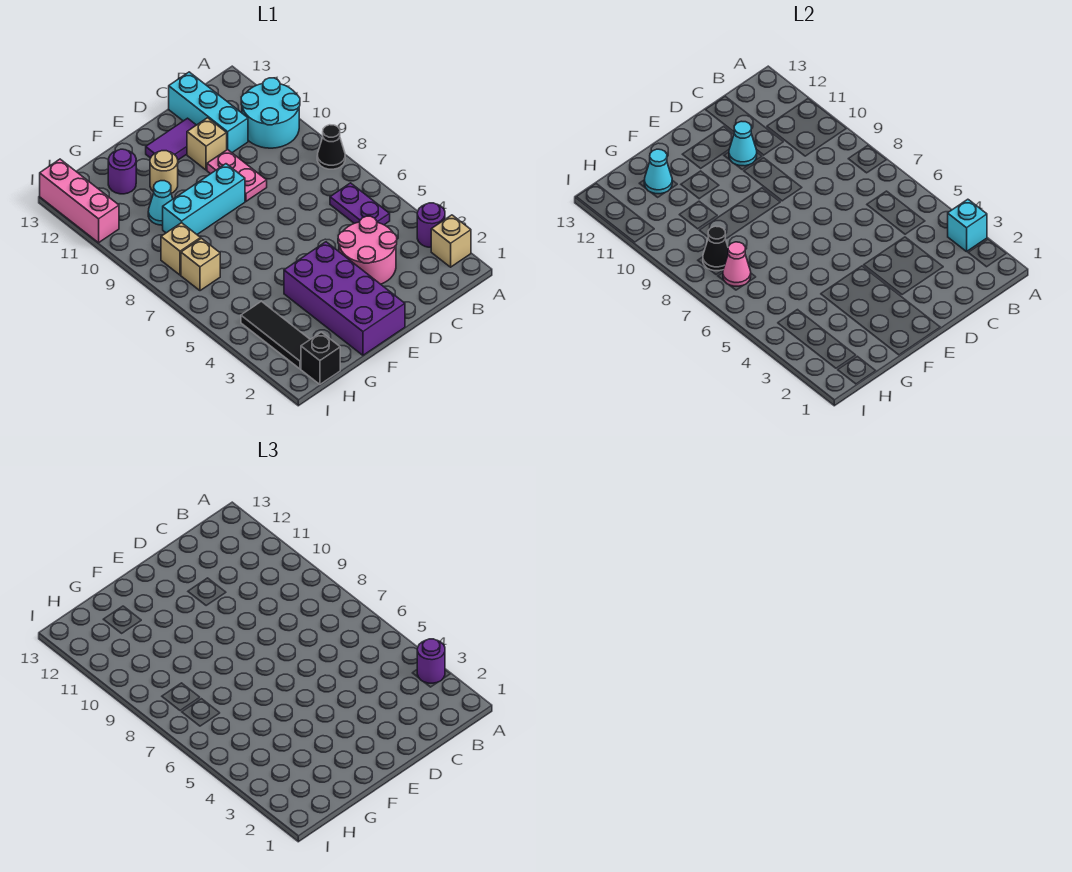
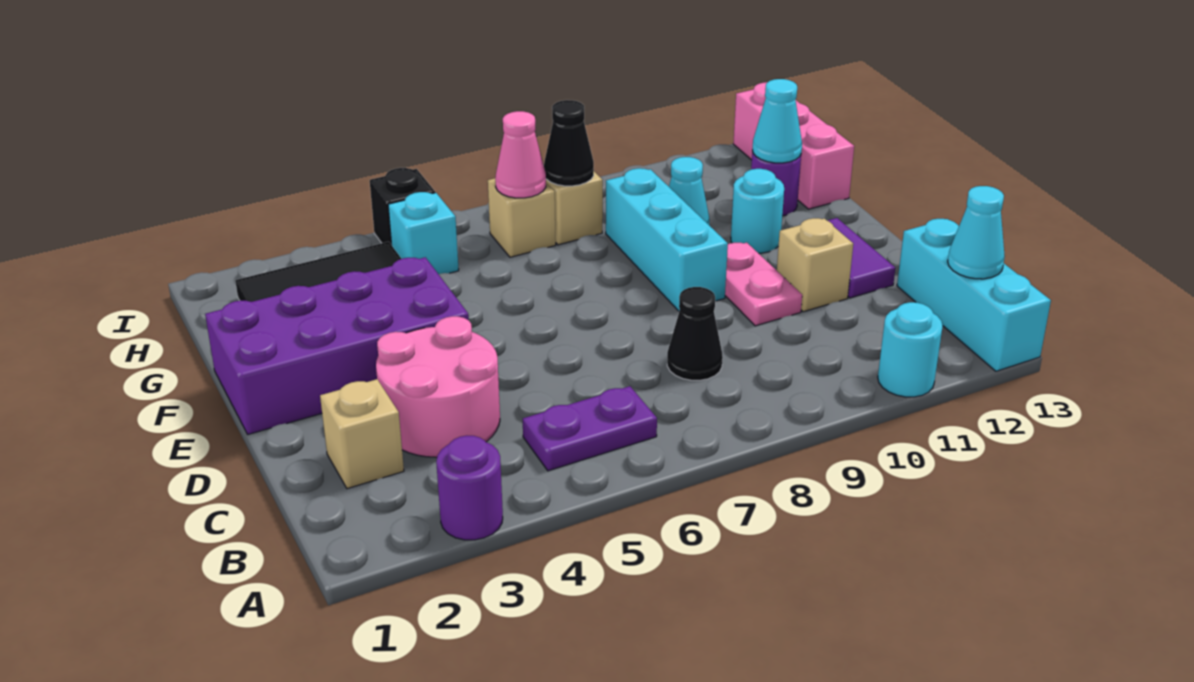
tan 1x1 brick [431,215,471,267] -> tan 1x1 brick moved to [320,379,404,489]
cyan 1x1 brick [948,199,987,252] -> cyan 1x1 brick moved to [388,192,459,274]
purple 1x1 round brick [417,639,445,683] -> none
black 1x1 cone [317,125,345,169] -> black 1x1 cone moved to [667,287,723,380]
cyan 2x2 round brick [241,78,300,148] -> cyan 1x1 round brick [878,302,943,397]
cyan 1x3 brick [169,72,248,153] -> cyan 1x3 brick turned to [897,219,1051,371]
pink 1x2 plate [207,149,267,201] -> pink 1x2 plate turned to [725,243,802,326]
cyan 1x1 cone [729,121,757,166] -> cyan 1x1 cone moved to [948,186,1005,279]
tan 1x1 round brick [150,151,178,193] -> cyan 1x1 round brick [731,169,784,253]
black 1x1 brick [301,332,340,384] -> black 1x1 brick moved to [370,168,435,244]
pink 1x3 brick [40,159,119,243] -> pink 1x3 brick turned to [733,82,854,209]

